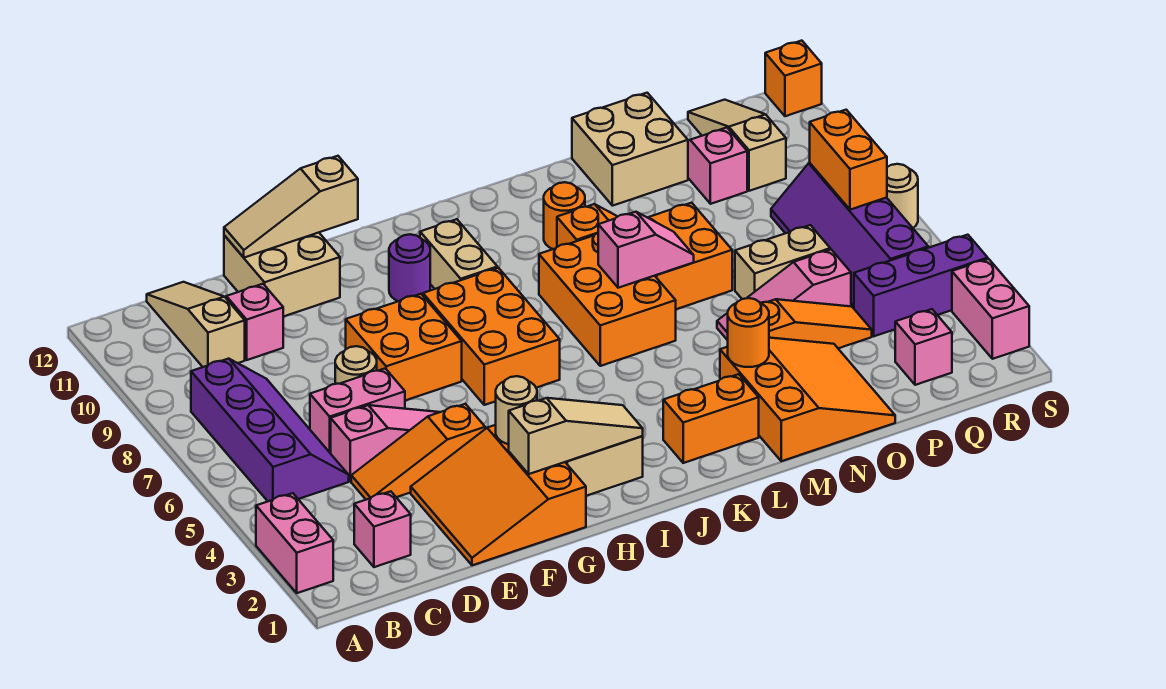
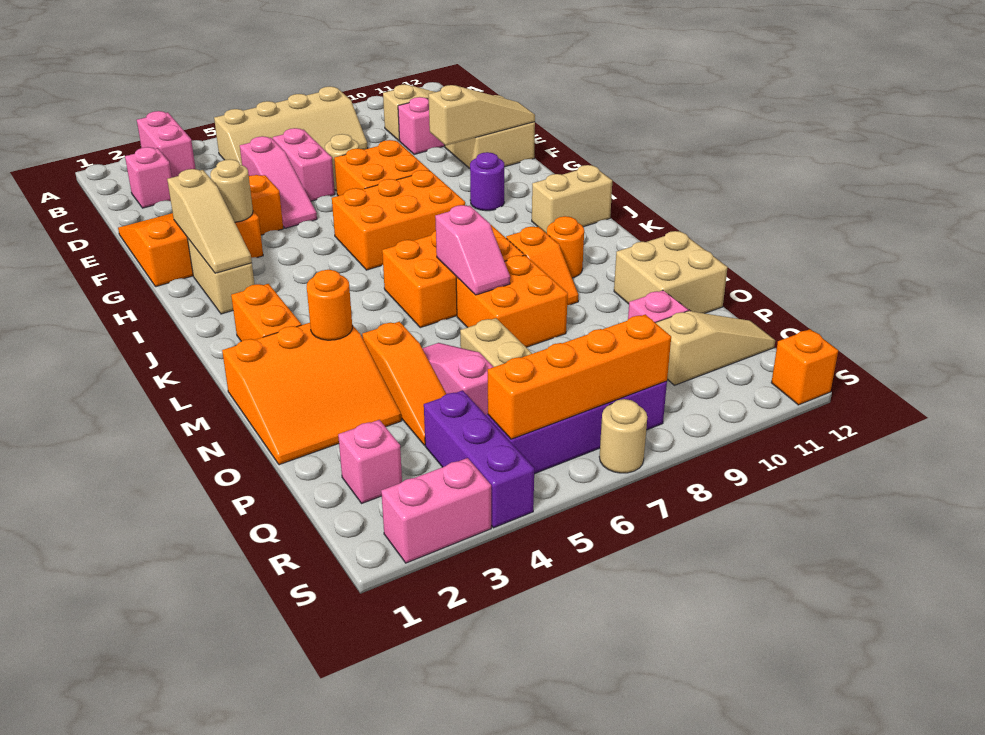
pink 1x2 brick [256,493,333,593] -> pink 1x2 brick turned to [137,111,196,177]
purple 2x4 slope [191,359,349,501] -> tan 2x4 slope [214,87,368,165]
tan 1x3 slope [224,156,358,258] -> tan 1x3 slope turned to [429,85,535,145]
tan 1x2 brick [420,219,497,289] -> tan 1x2 brick moved to [532,165,612,234]
orange 1x2 brick [810,110,887,210] -> orange 1x4 brick [488,314,671,439]

